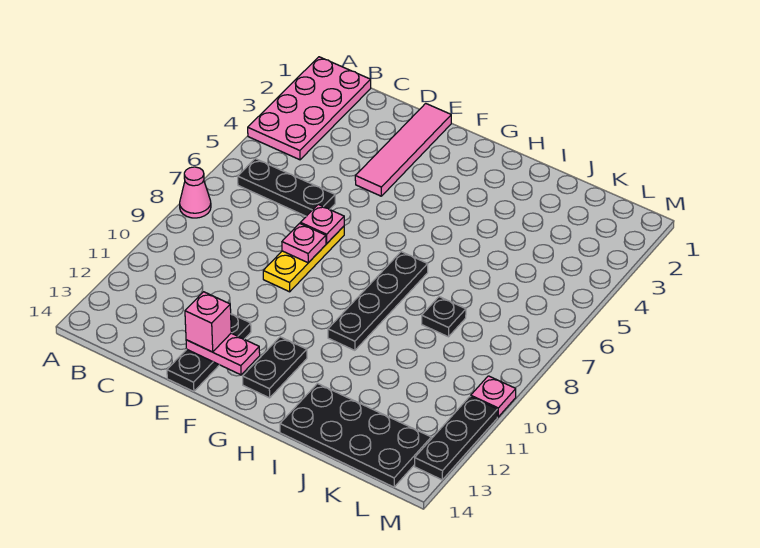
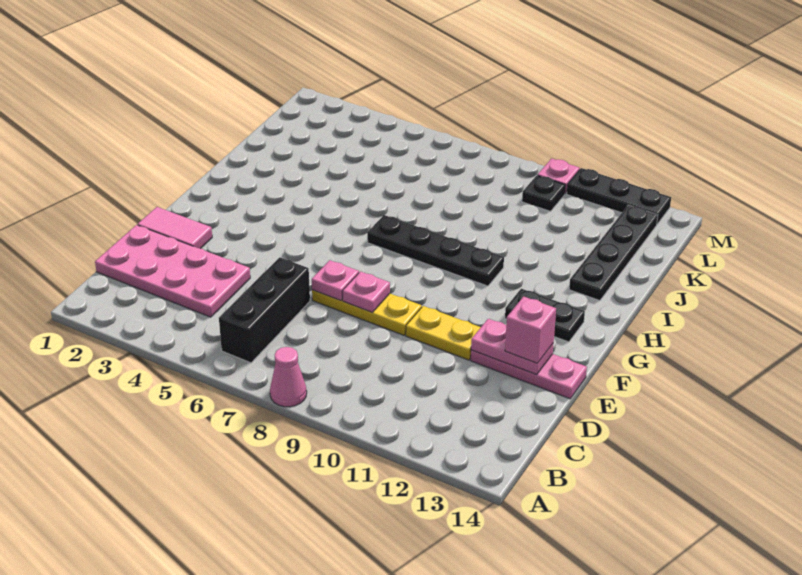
pink 2x4 plate [248,57,371,160] -> pink 2x4 plate moved to [95,225,250,317]
black 1x3 plate [238,159,335,216] -> black 1x3 brick [219,257,310,363]
pink 1x4 tile [355,103,451,196] -> pink 1x2 tile [137,207,212,249]
none -> yellow 1x2 plate [406,306,481,360]
black 1x3 plate [167,314,251,391] -> pink 1x3 plate [471,350,587,399]
pink 1x2 plate [186,333,260,375] -> pink 1x2 plate turned to [471,319,554,375]
black 2x4 plate [280,384,431,487] -> black 1x4 plate [569,205,658,300]
black 1x1 plate [422,297,466,337] -> black 1x1 plate moved to [522,175,565,211]

